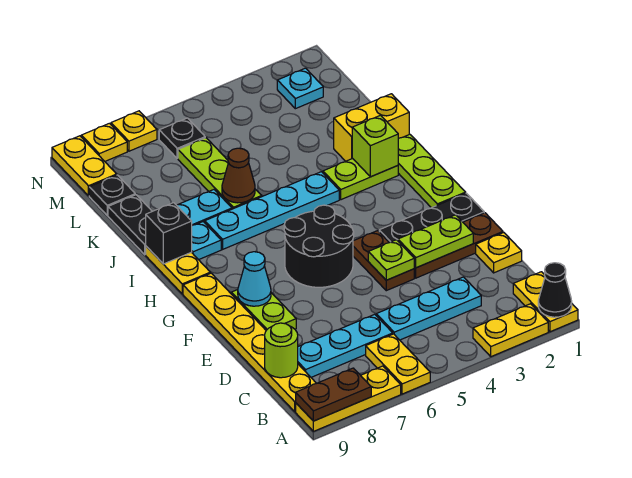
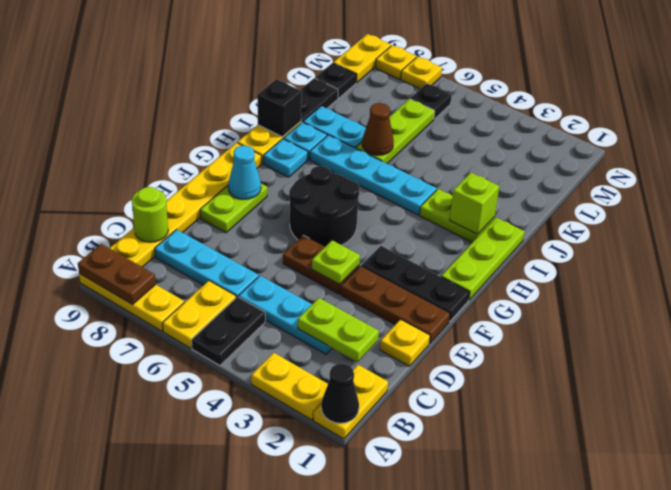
none -> black 1x2 plate [191,297,265,366]
lime 1x2 plate [398,215,473,268] -> lime 1x2 plate moved to [298,298,379,362]
brown 1x2 plate [353,231,414,291] -> brown 1x2 plate turned to [283,235,359,294]
yellow 1x2 brick [334,94,409,161] -> none
cyan 1x1 plate [277,68,323,109] -> cyan 1x1 plate moved to [264,139,308,177]

